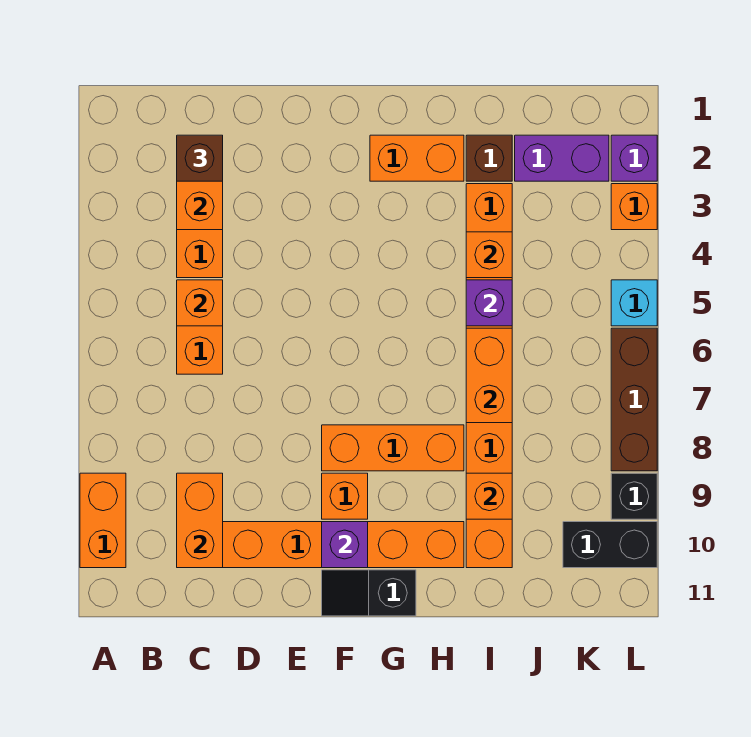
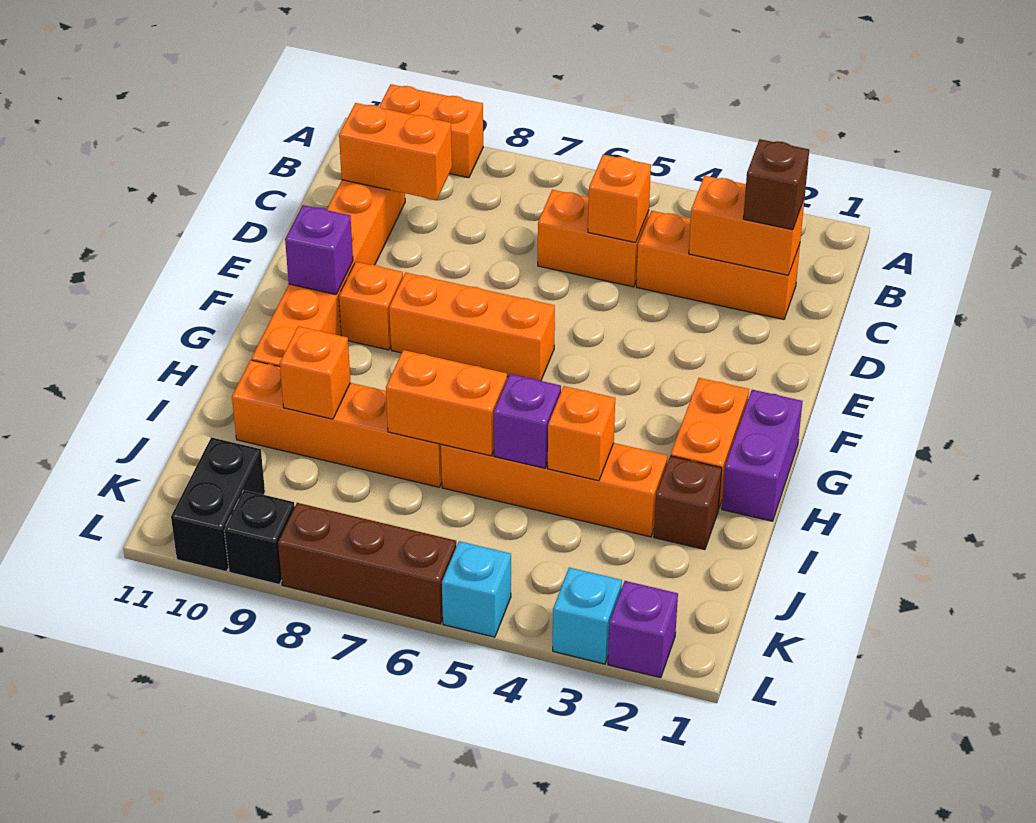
orange 1x3 brick [322,425,464,471] -> orange 1x3 brick turned to [389,273,555,381]
black 1x2 slope [322,570,416,616] -> none
purple 1x2 brick [515,135,609,181] -> purple 1x2 brick moved to [722,390,803,521]
orange 1x1 brick [611,184,657,230] -> cyan 1x1 brick [553,568,622,664]

